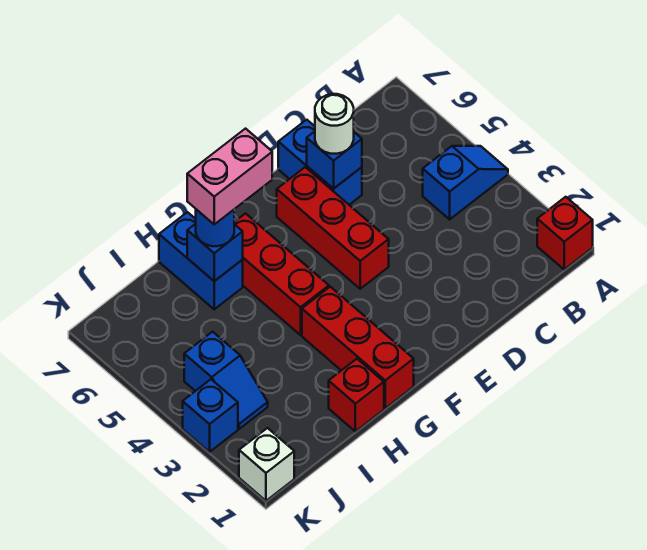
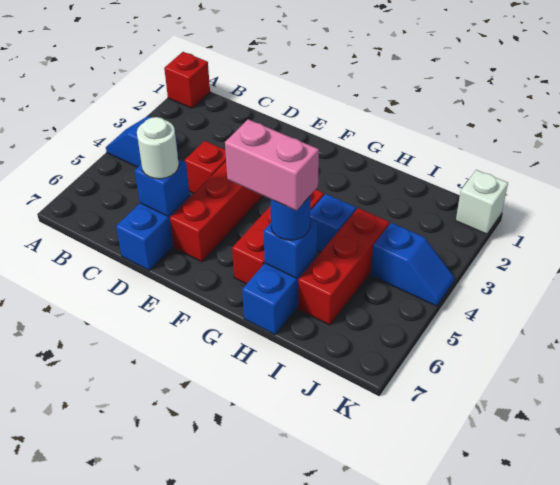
red 1x3 brick [302,287,414,408] -> red 1x3 brick moved to [298,208,389,325]
red 1x1 brick [329,359,384,431] -> red 1x1 brick moved to [185,141,226,193]
blue 1x2 slope [184,332,268,429] -> blue 1x2 slope turned to [371,223,454,306]
blue 1x1 brick [183,379,238,452] -> blue 1x1 brick moved to [310,194,356,252]

